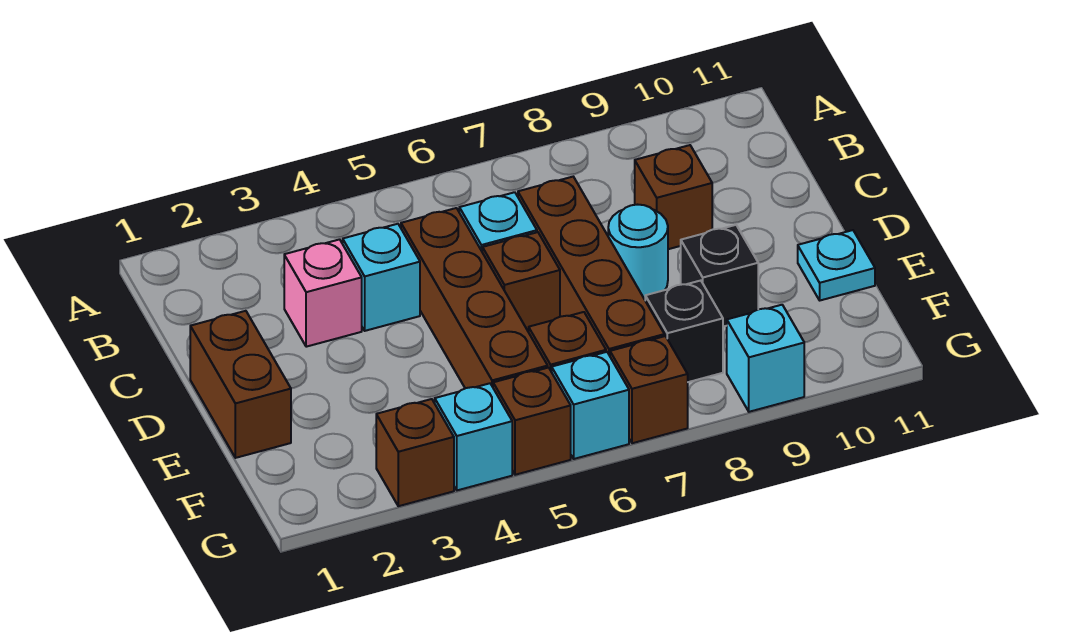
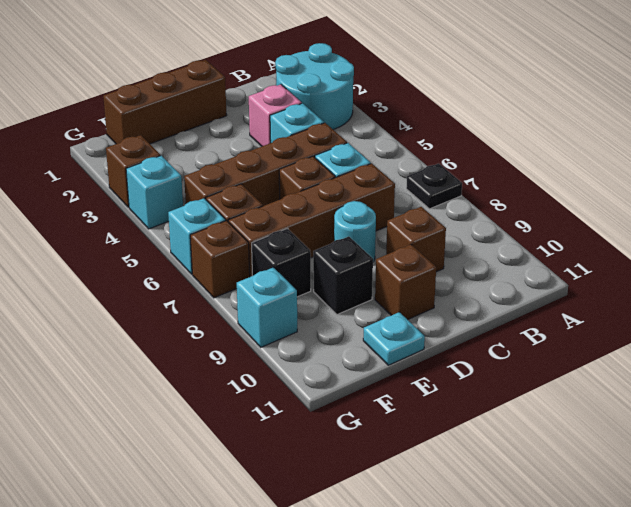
none -> cyan 2x2 round brick [275,43,354,129]
none -> black 1x1 plate [406,163,462,209]
brown 1x2 brick [190,311,291,458] -> brown 1x3 brick [103,60,227,144]
brown 1x1 brick [493,368,571,475] -> brown 1x1 brick moved to [375,245,436,320]

